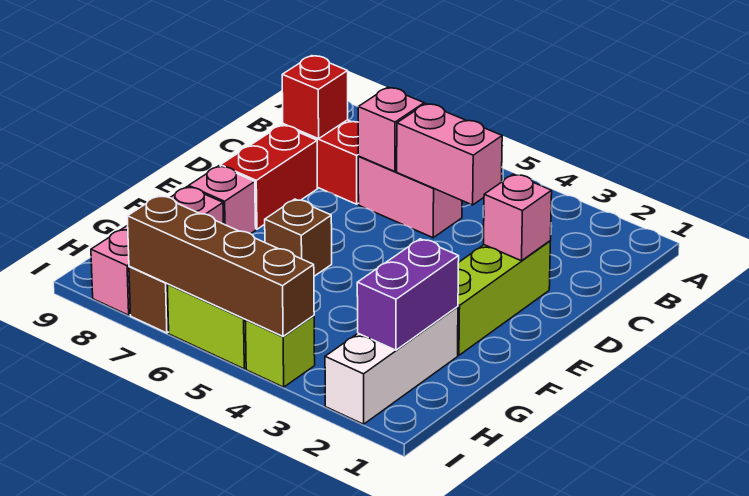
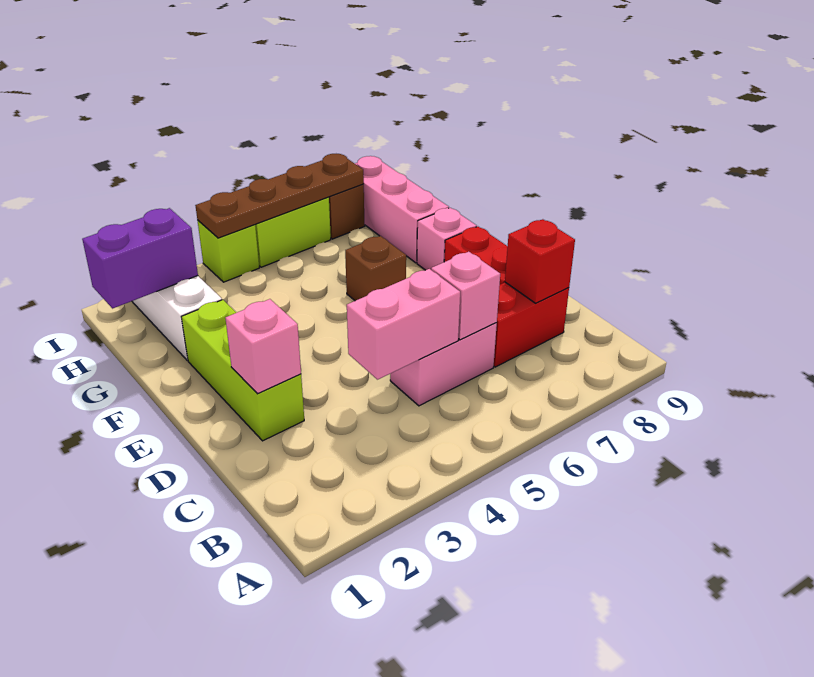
purple 1x2 brick [357,239,459,350] -> purple 1x2 brick turned to [82,208,198,309]
brown 1x4 brick [127,196,314,336] -> brown 1x4 plate [195,154,364,238]

